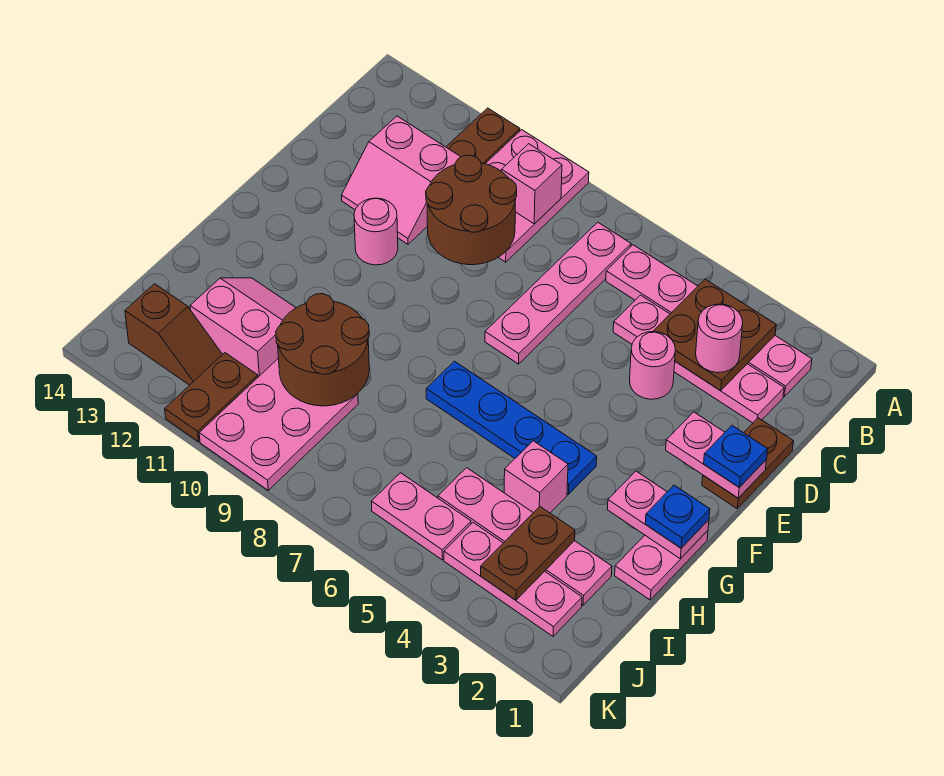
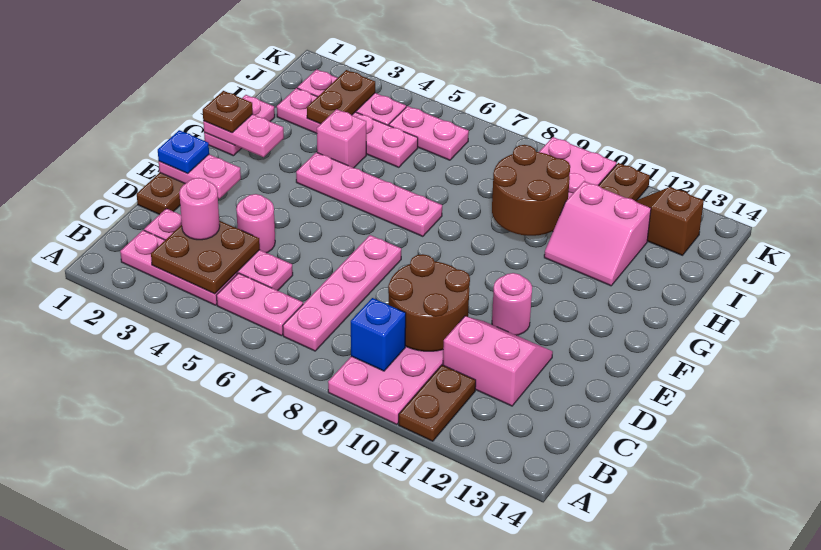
pink 1x1 brick [502,144,562,224] -> blue 1x1 brick [351,298,406,371]
blue 1x1 plate [645,485,710,548] -> brown 1x1 plate [203,91,253,133]
blue 1x4 plate [426,361,597,494] -> pink 1x4 plate [296,152,442,236]

